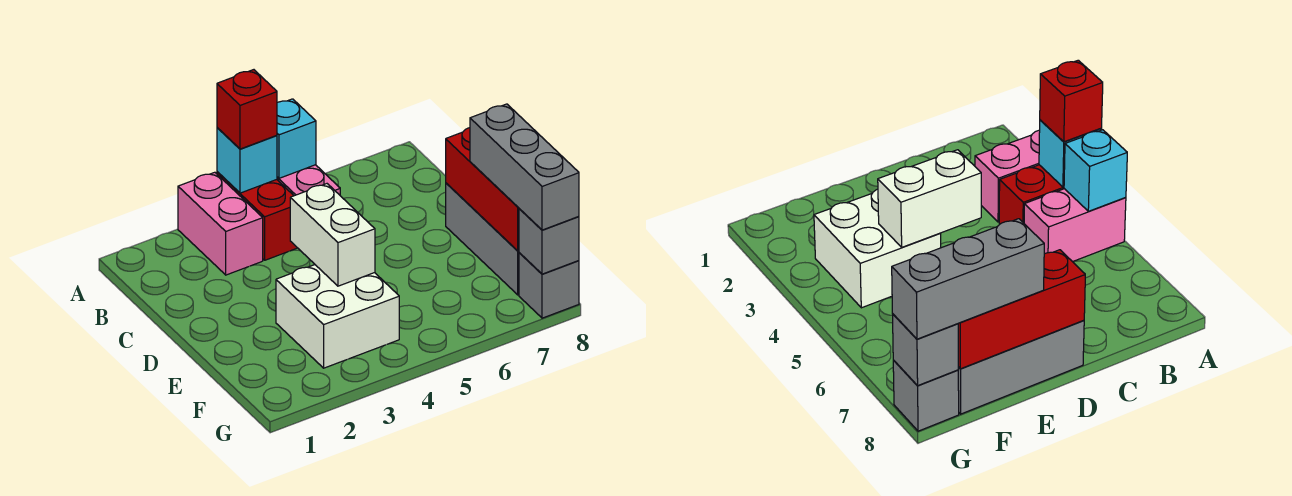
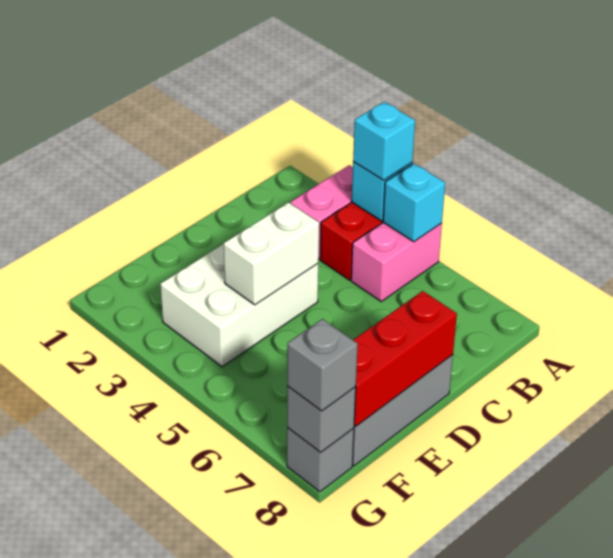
red 1x1 brick [217,70,277,149] -> cyan 1x1 brick [353,102,415,180]
white 2x2 brick [276,265,399,368] -> white 2x3 brick [160,244,318,367]
grey 1x3 brick [470,104,579,230] -> grey 1x1 brick [287,319,358,411]

